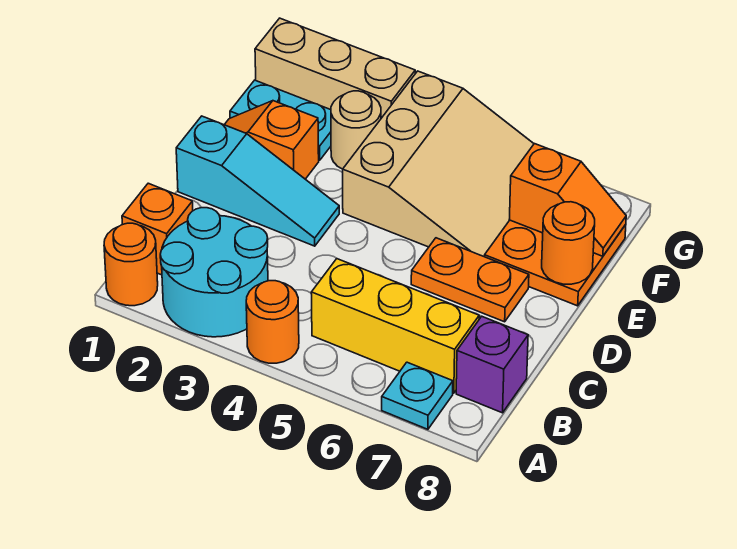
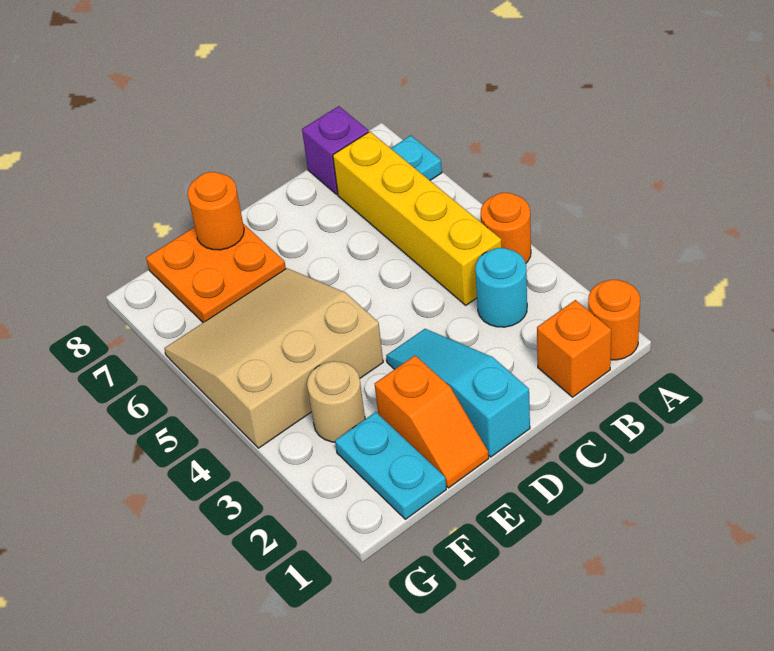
cyan 2x2 round brick [160,208,268,337] -> cyan 1x1 round brick [475,248,527,327]
yellow 1x3 brick [311,259,479,393] -> yellow 1x4 brick [333,132,502,305]
orange 1x2 plate [411,238,529,322] -> none
orange 1x2 slope [509,144,626,256] -> none
tan 1x3 brick [255,18,415,118] -> none

